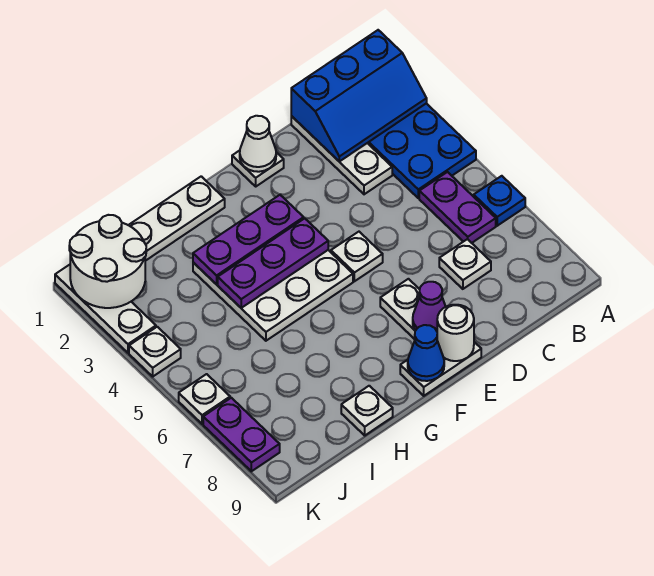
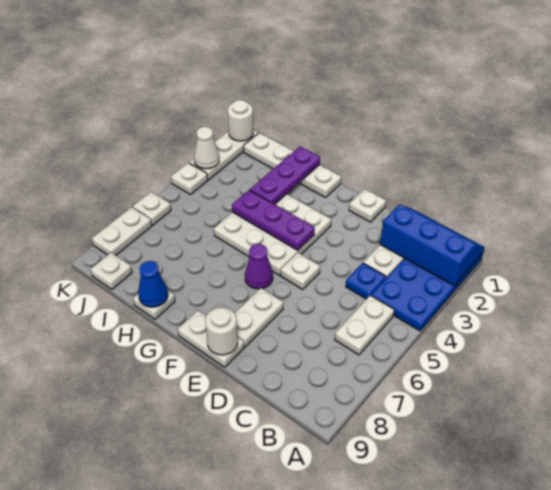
blue 2x3 slope [291,30,427,162] -> blue 2x3 slope turned to [380,205,485,286]
blue 1x1 plate [474,176,525,226] -> blue 1x1 plate moved to [346,263,386,299]
purple 1x2 plate [419,172,496,243] -> white 1x2 plate [335,295,394,355]
white 1x1 plate [439,239,491,289] -> white 1x1 plate moved to [91,253,132,289]
white 1x1 cone [240,116,276,172] -> white 1x1 cone moved to [194,127,219,169]
purple 1x1 cone [413,282,446,331] -> purple 1x1 cone moved to [245,244,273,289]
purple 1x3 plate [193,195,304,285] -> purple 1x3 plate turned to [250,146,320,204]
blue 1x1 cone [408,325,444,381] -> blue 1x1 cone moved to [138,261,168,307]
white 2x2 round brick [69,215,146,308] -> white 1x1 round brick [228,100,253,141]
purple 1x2 plate [203,398,280,471] -> white 1x2 plate [92,207,152,255]

